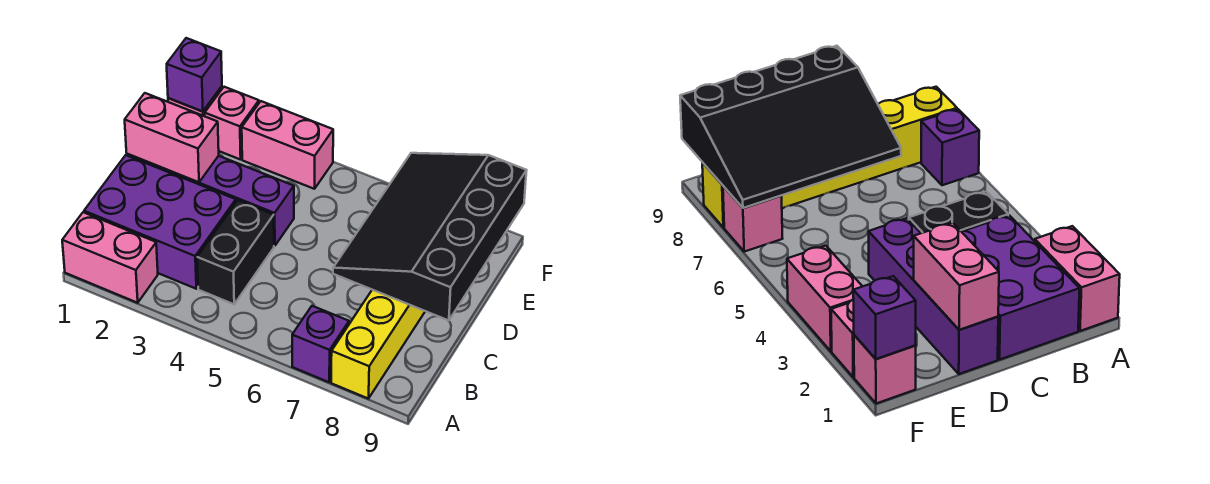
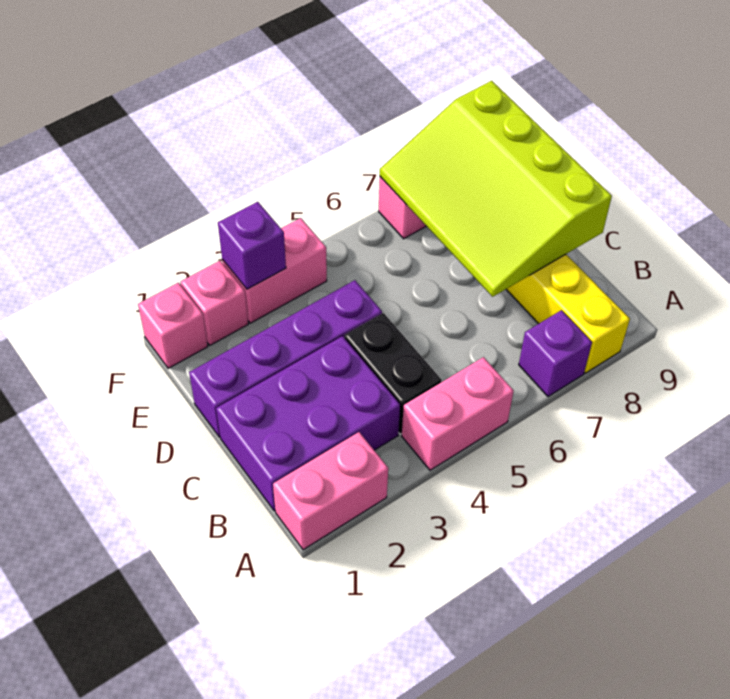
black 3x4 slope [333,153,527,321] -> lime 3x4 slope [380,81,612,297]
pink 1x2 brick [125,93,219,182] -> pink 1x2 brick moved to [402,357,514,470]
purple 1x1 brick [167,38,222,112] -> purple 1x1 brick moved to [218,202,286,289]

